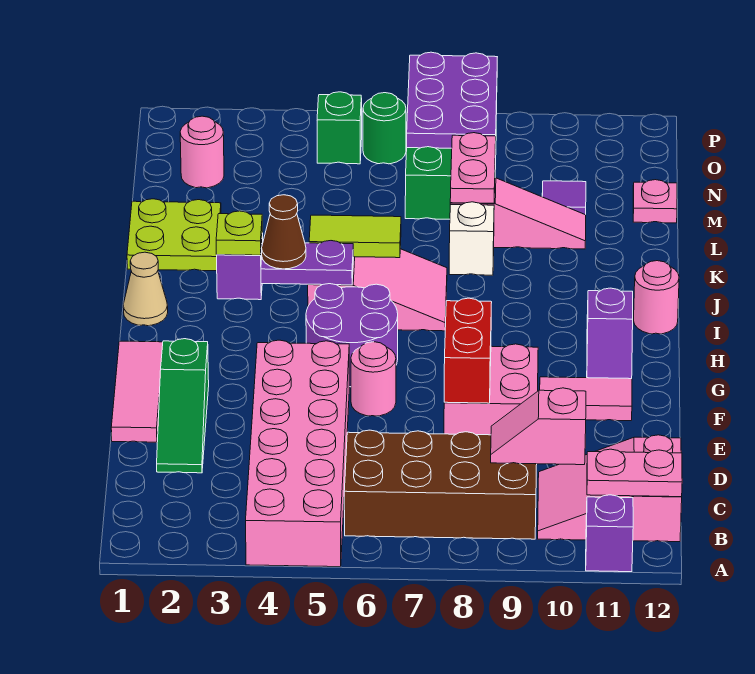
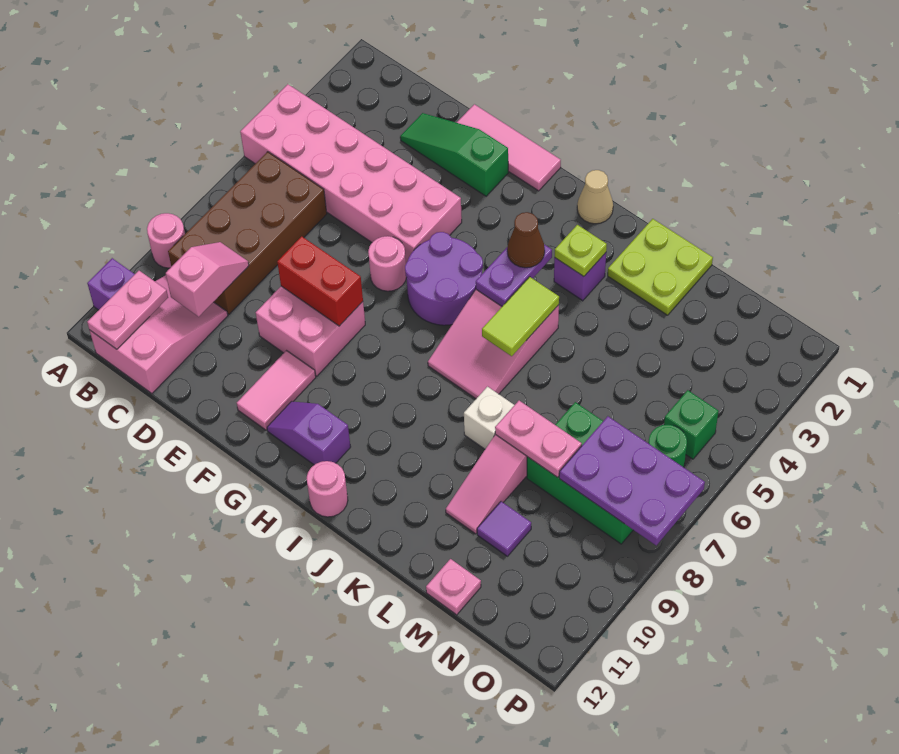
pink 1x1 round brick [180,116,224,188] -> pink 1x1 round brick moved to [147,213,185,268]

